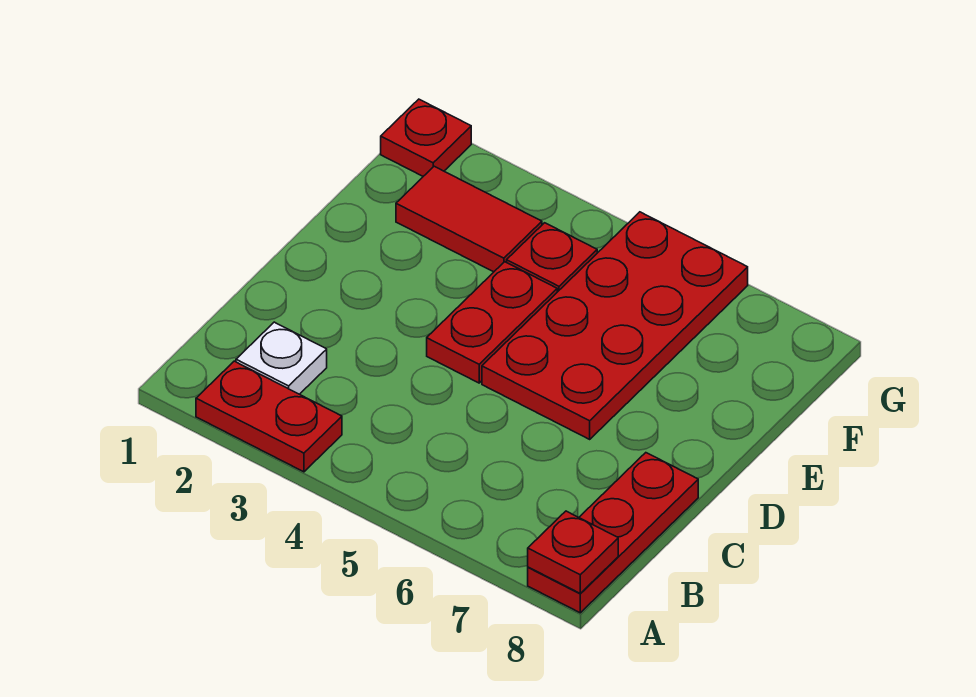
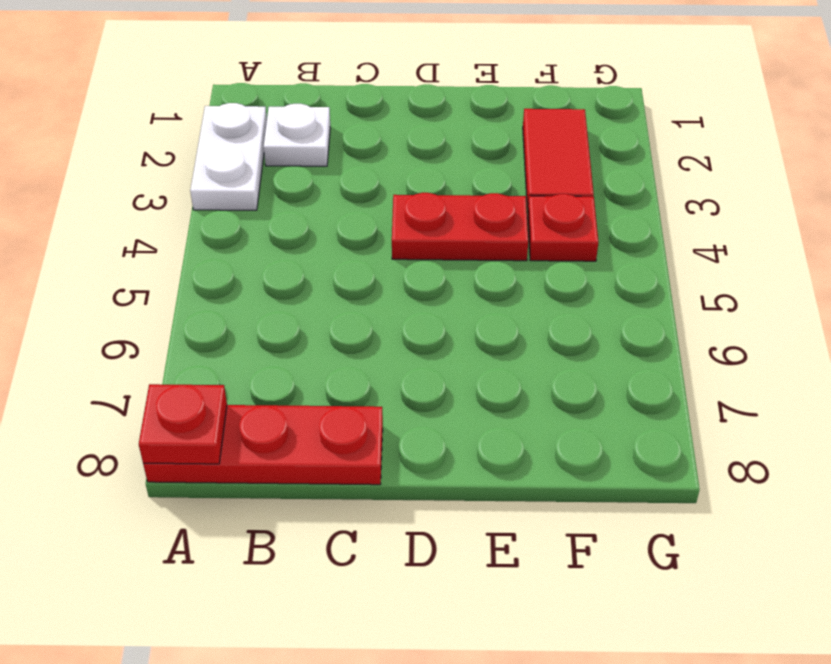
red 1x2 plate [196,361,342,472] -> white 1x2 plate [190,103,267,210]
red 2x4 plate [482,212,748,439] -> none
red 1x1 plate [381,99,471,176] -> none

